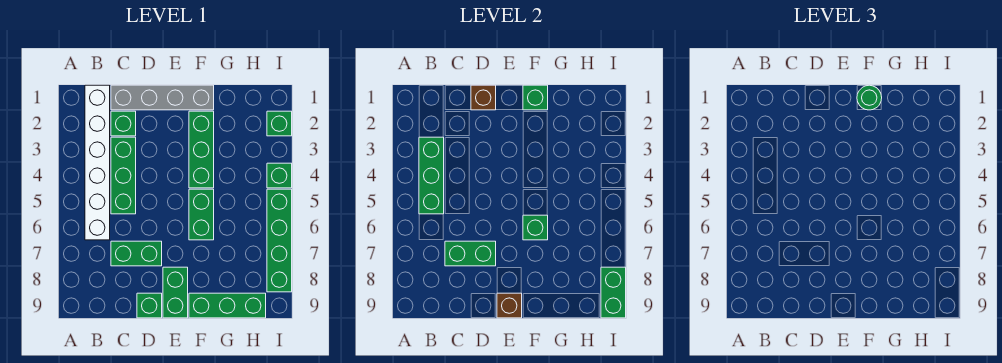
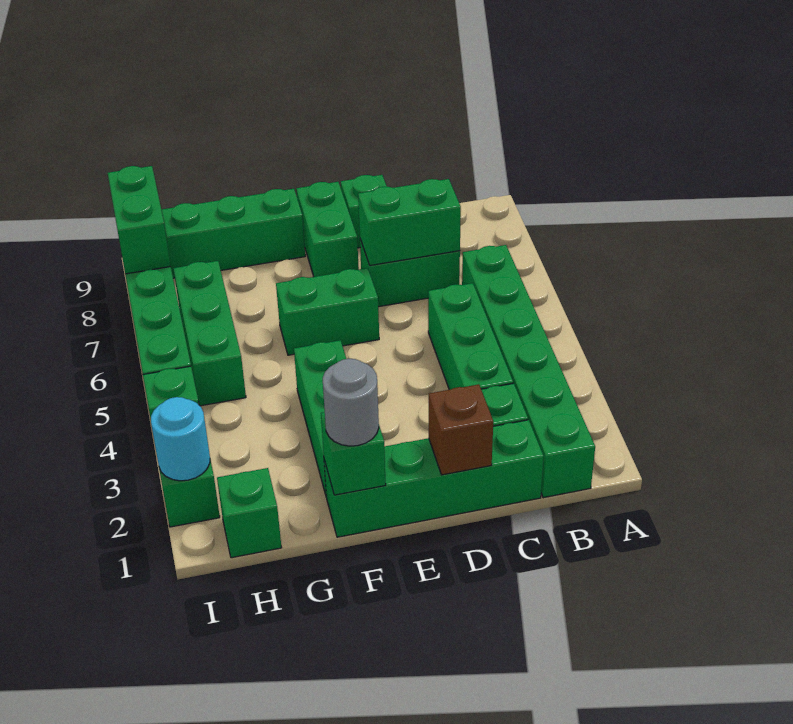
white 1x6 brick [85,85,110,240] -> green 1x6 brick [462,245,595,498]
green 1x3 brick [419,137,444,214] -> green 1x3 brick moved to [173,261,246,406]
grey 1x4 brick [111,85,214,110] -> green 1x4 brick [324,420,544,537]
brown 1x1 brick [497,293,522,318] -> none
green 1x1 round brick [857,85,882,110] -> grey 1x1 round brick [323,359,379,446]
green 1x2 brick [189,189,214,240] -> green 1x2 brick turned to [276,268,379,355]
green 1x1 brick [523,215,548,240] -> green 1x1 brick moved to [217,468,282,558]
none -> cyan 1x1 round brick [151,397,210,481]

